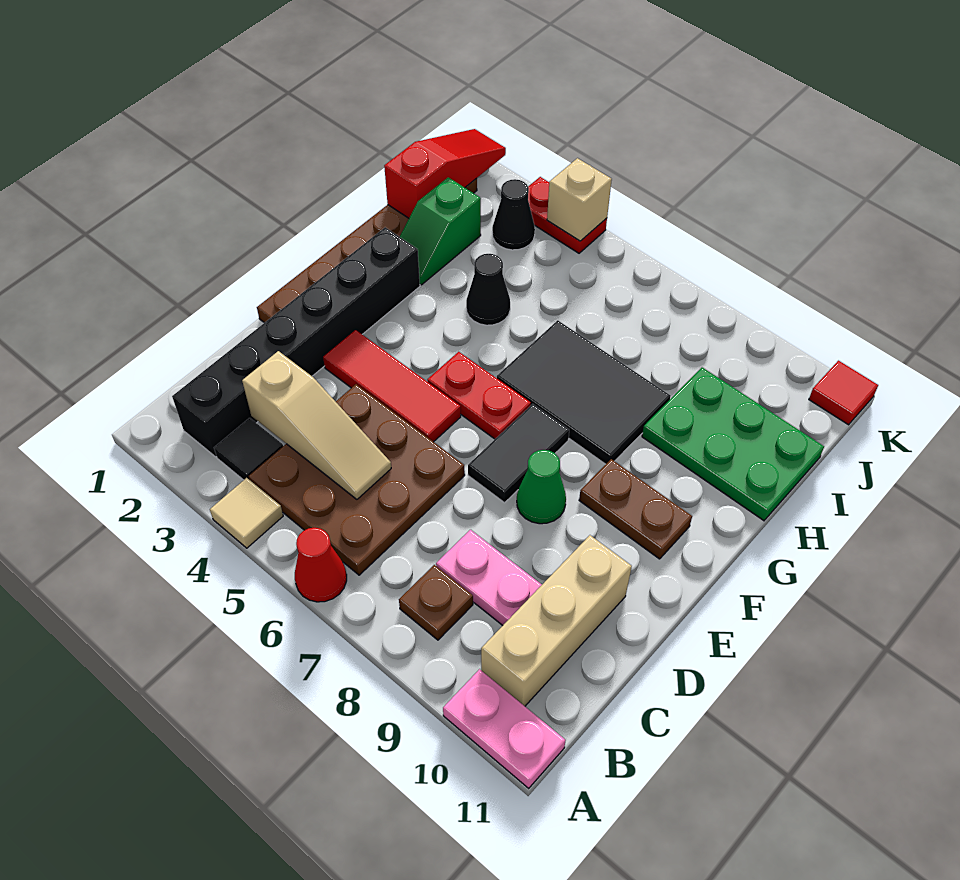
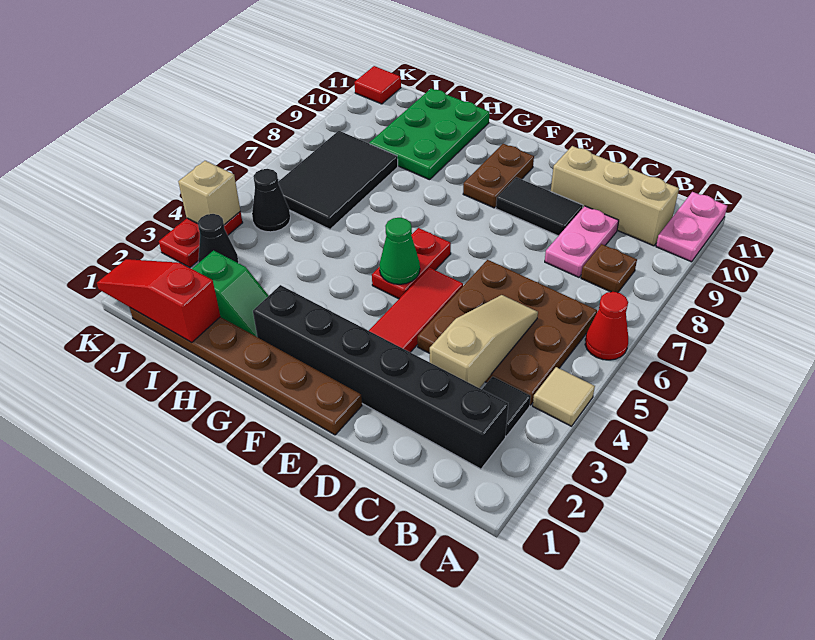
black 1x2 tile [468,404,569,503] -> black 1x2 tile moved to [496,177,583,236]
green 1x1 cone [517,450,566,524] -> green 1x1 cone moved to [379,218,420,284]
black 2x3 tile [497,320,671,464] -> black 2x3 tile moved to [278,131,398,229]
black 1x1 cone [466,254,510,325] -> black 1x1 cone moved to [252,169,290,232]

